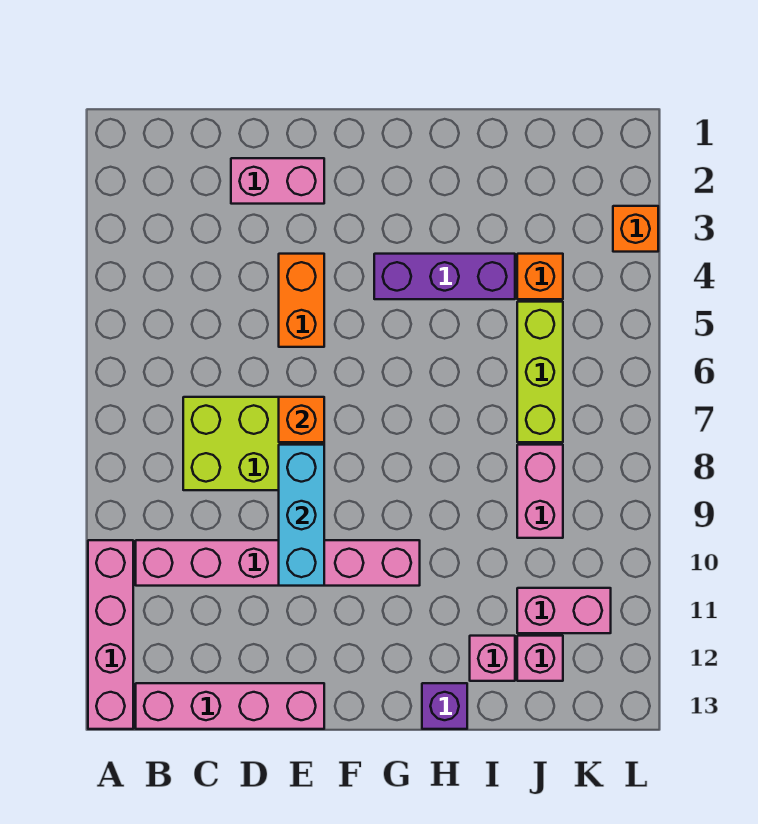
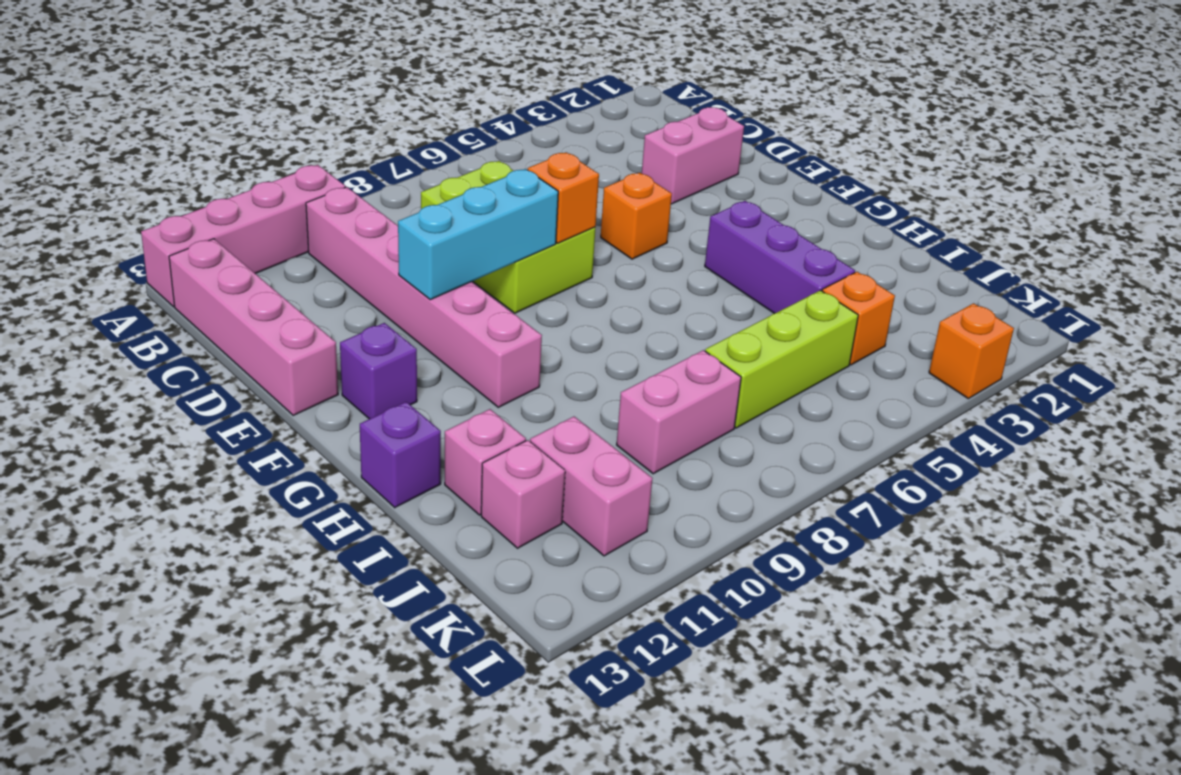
pink 1x2 brick [231,158,324,204] -> pink 1x2 brick turned to [642,107,744,204]
orange 1x2 brick [279,254,324,347] -> orange 1x1 brick [601,173,672,259]
none -> purple 1x1 brick [340,323,417,419]

